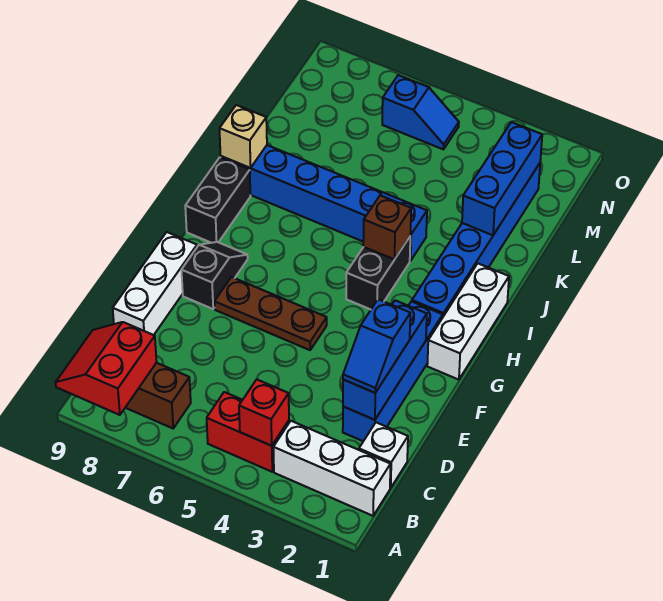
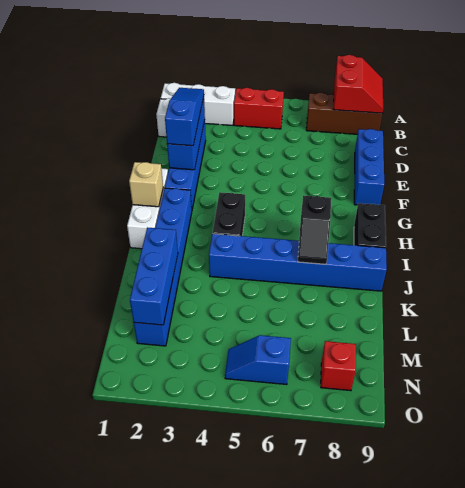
red 1x1 brick [239,379,289,446] -> red 1x1 brick moved to [321,341,356,391]
blue 1x2 slope [343,299,410,393] -> blue 1x3 slope [165,88,204,146]
white 1x3 brick [113,232,197,335] -> blue 1x3 brick [354,129,384,205]
brown 1x3 plate [214,277,327,350] -> none
black 1x2 slope [181,242,248,309] -> black 1x2 slope moved to [298,196,331,264]
brown 1x1 brick [363,195,411,259] -> none
tan 1x1 brick [219,105,267,168] -> tan 1x1 brick moved to [129,162,163,207]

